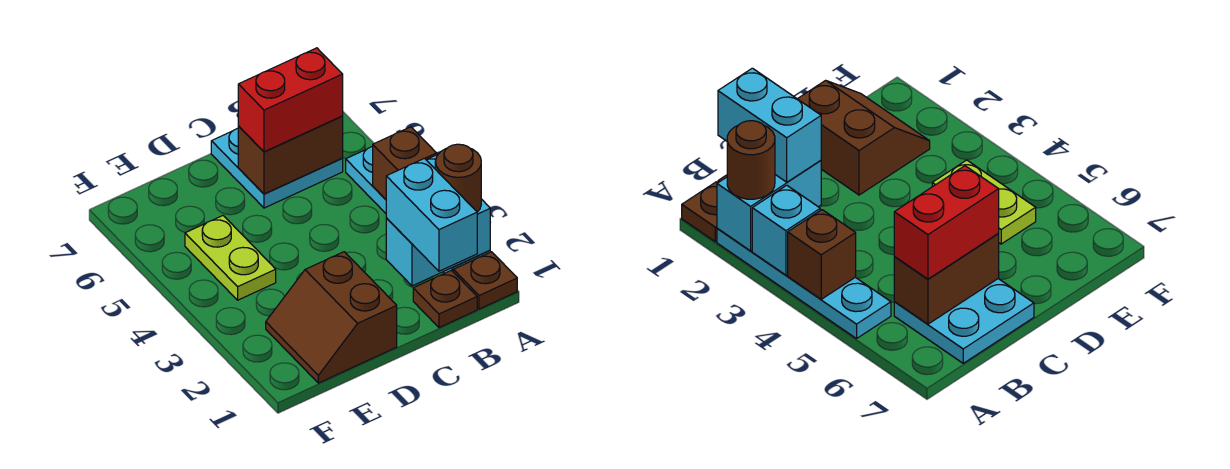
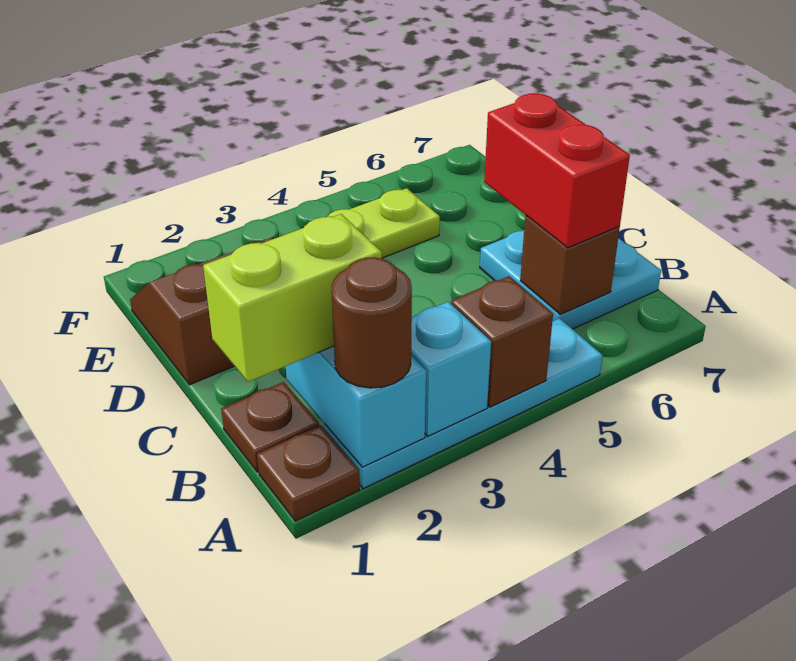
cyan 1x2 brick [386,158,477,271] -> lime 1x2 brick [203,214,382,382]
brown 1x2 brick [238,116,343,194] -> brown 1x1 brick [520,216,620,314]

